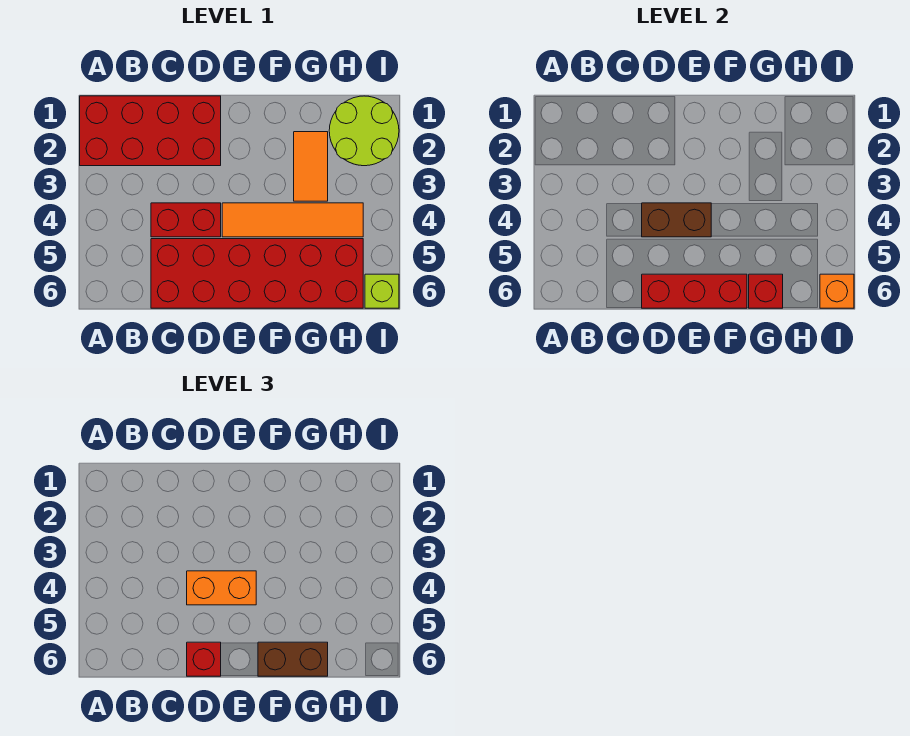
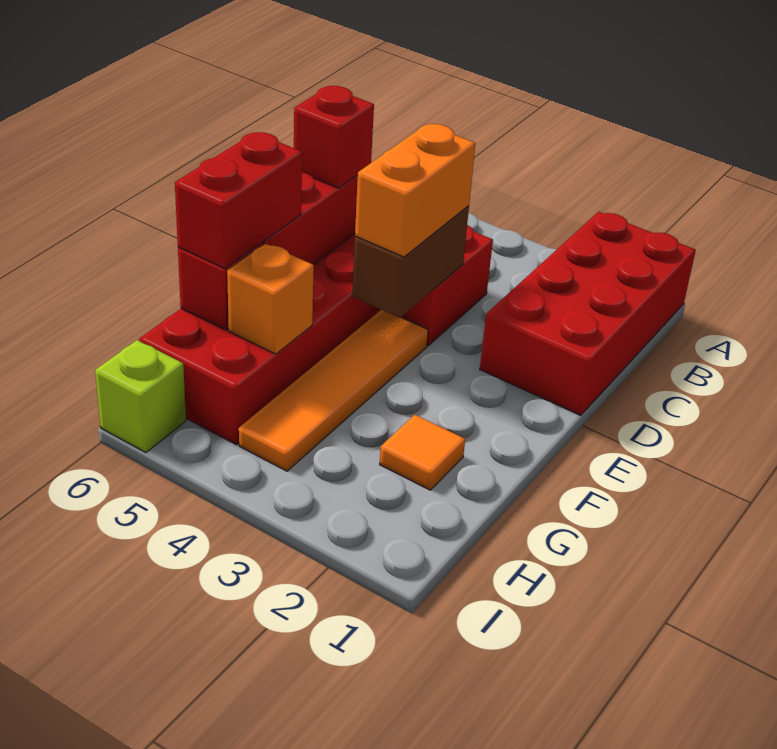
brown 1x2 brick [258,642,328,676] -> red 1x2 brick [175,132,302,269]
orange 1x2 tile [294,132,328,201] -> orange 1x1 tile [380,415,465,490]
lime 2x2 round brick [329,96,399,166] -> none
orange 1x1 brick [820,274,854,308] -> orange 1x1 brick moved to [227,244,314,354]

